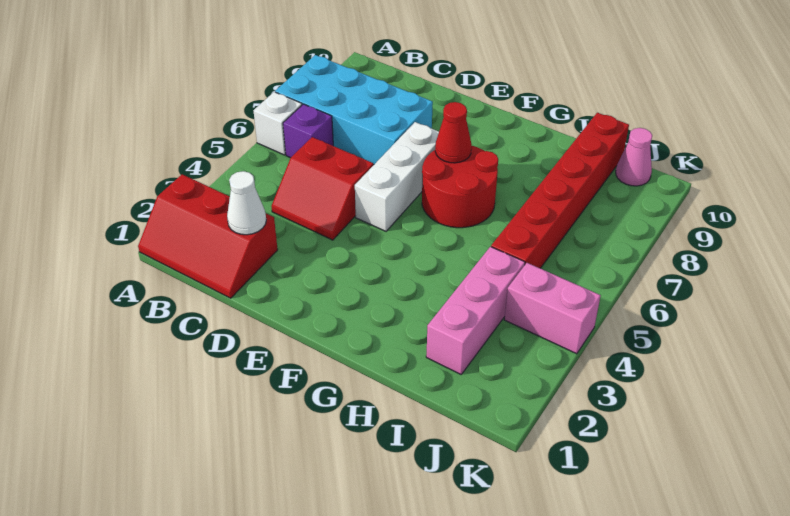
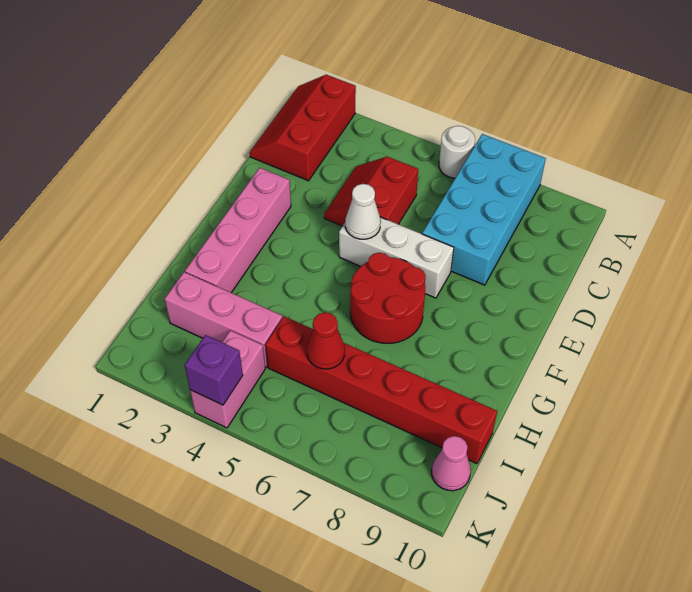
white 1x1 brick [253,92,302,155] -> white 1x1 round brick [439,126,475,178]
purple 1x1 brick [283,104,333,158] -> purple 1x1 brick moved to [185,335,243,405]
white 1x1 cone [227,171,266,235] -> white 1x1 cone moved to [345,184,381,239]
none -> pink 1x4 brick [185,168,291,293]
red 1x1 cone [435,102,472,163] -> red 1x1 cone moved to [307,312,345,369]

